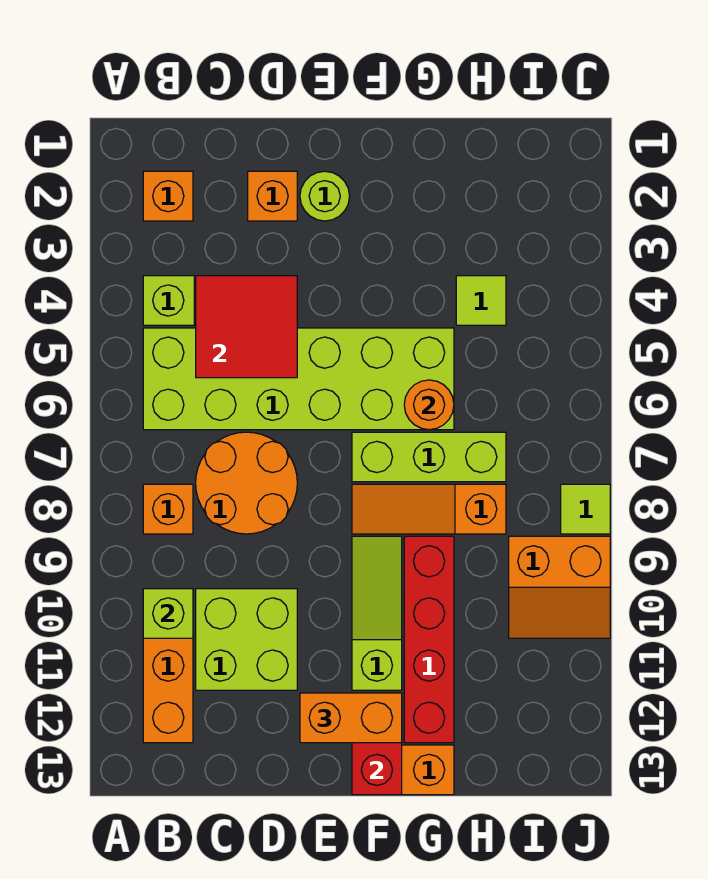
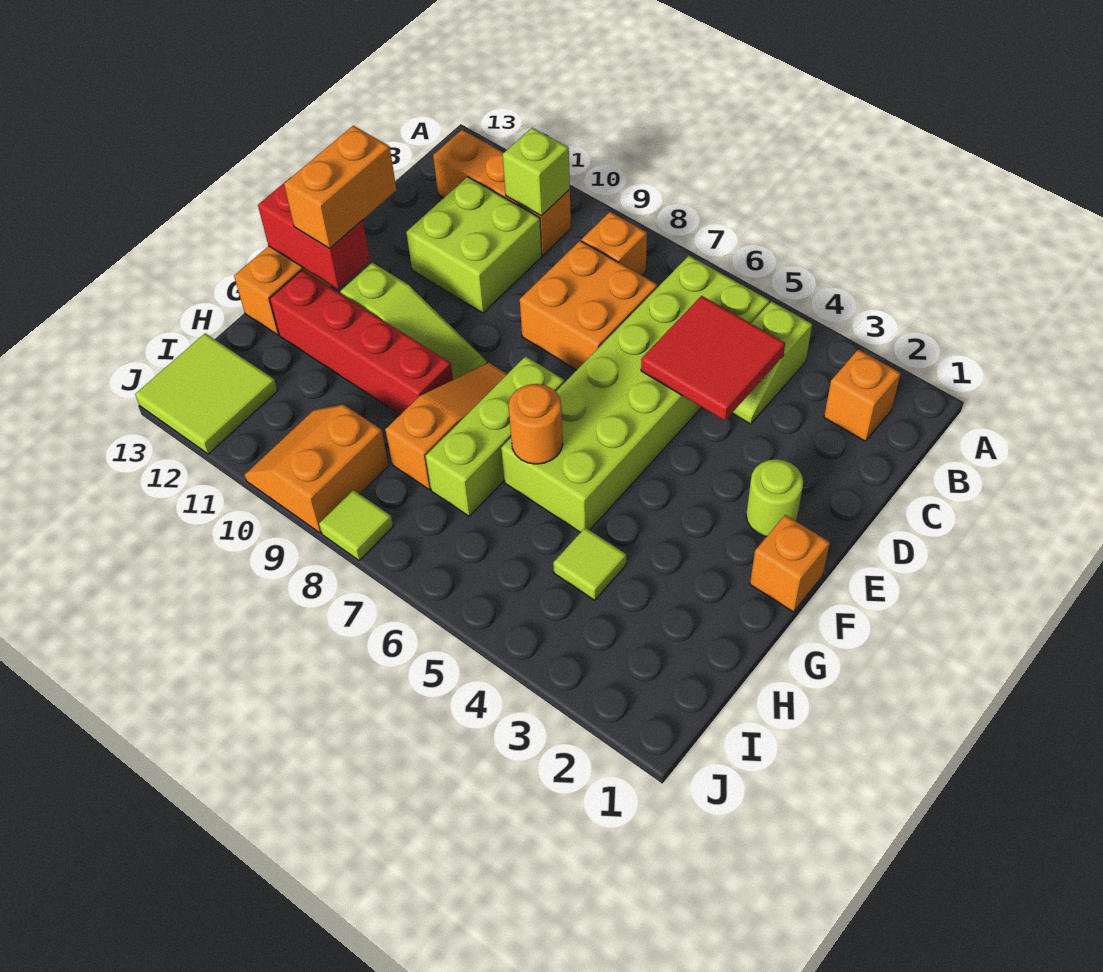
orange 2x2 round brick [196,432,297,534] -> orange 2x2 brick [520,241,657,370]
orange 1x1 brick [248,171,297,221] -> orange 1x1 brick moved to [750,515,830,612]
none -> lime 2x2 tile [135,333,277,454]

